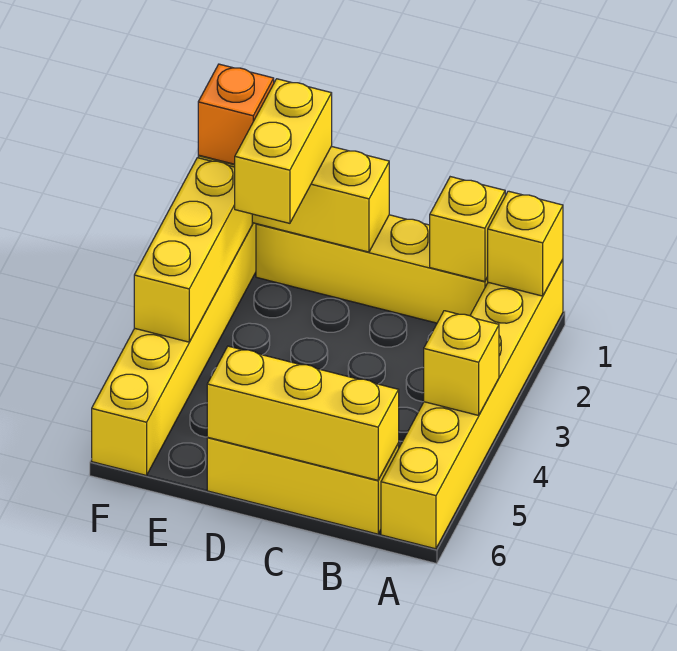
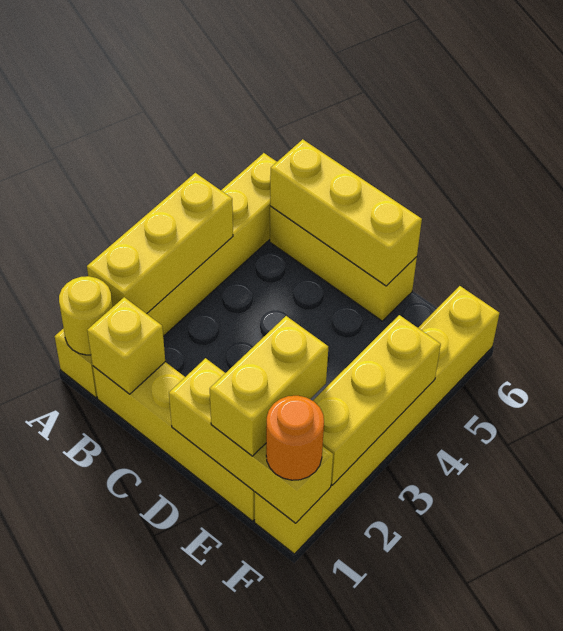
yellow 1x1 brick [487,191,563,296] -> yellow 1x1 round brick [59,276,113,355]
yellow 1x1 brick [424,311,499,415] -> yellow 1x3 brick [87,173,233,314]
orange 1x1 brick [198,64,274,164] -> orange 1x1 round brick [266,396,324,480]

